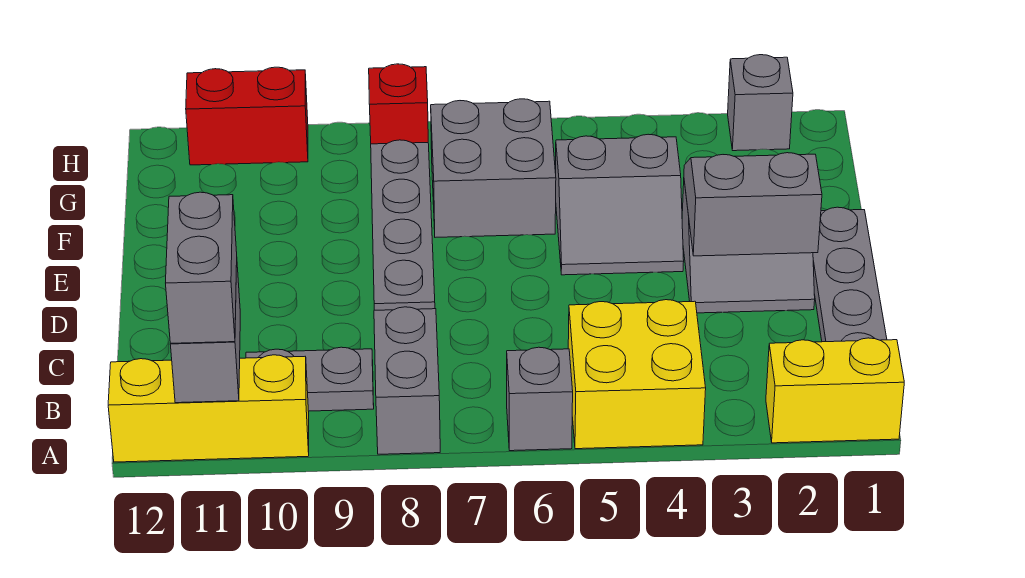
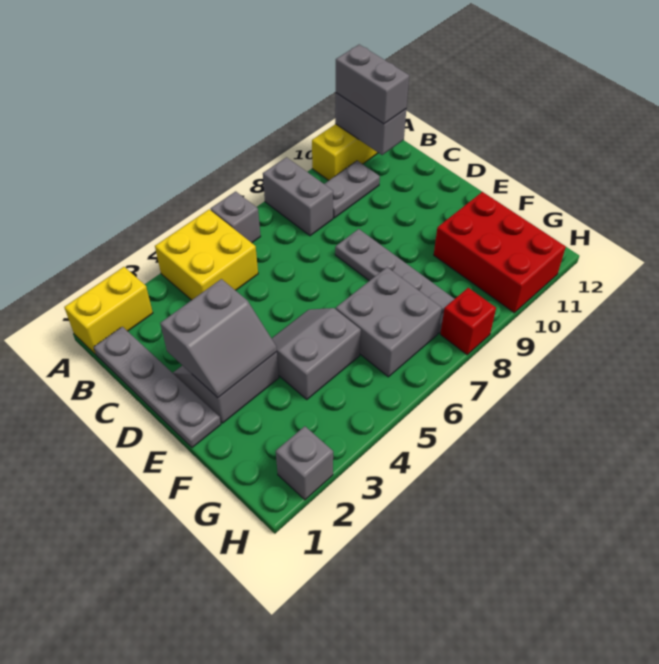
red 1x2 brick [186,67,308,165] -> red 2x3 brick [434,192,566,313]

